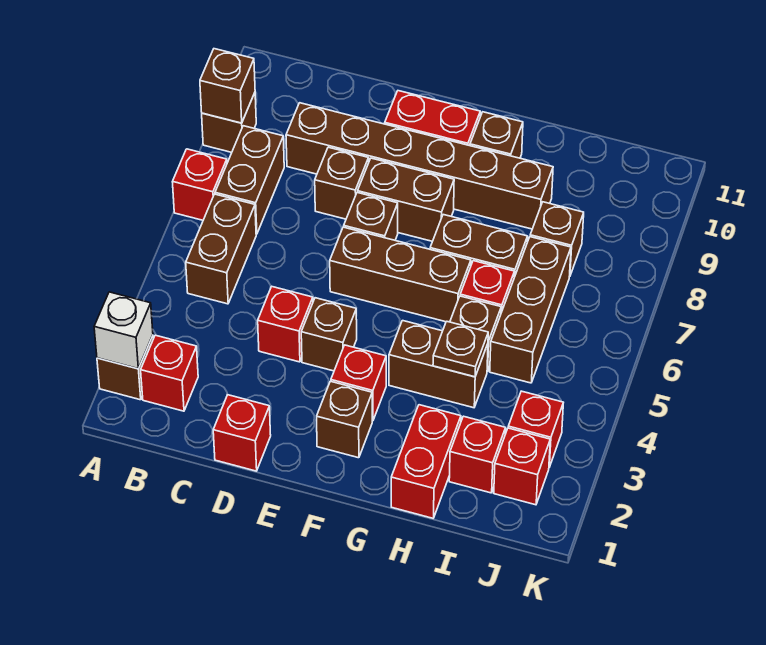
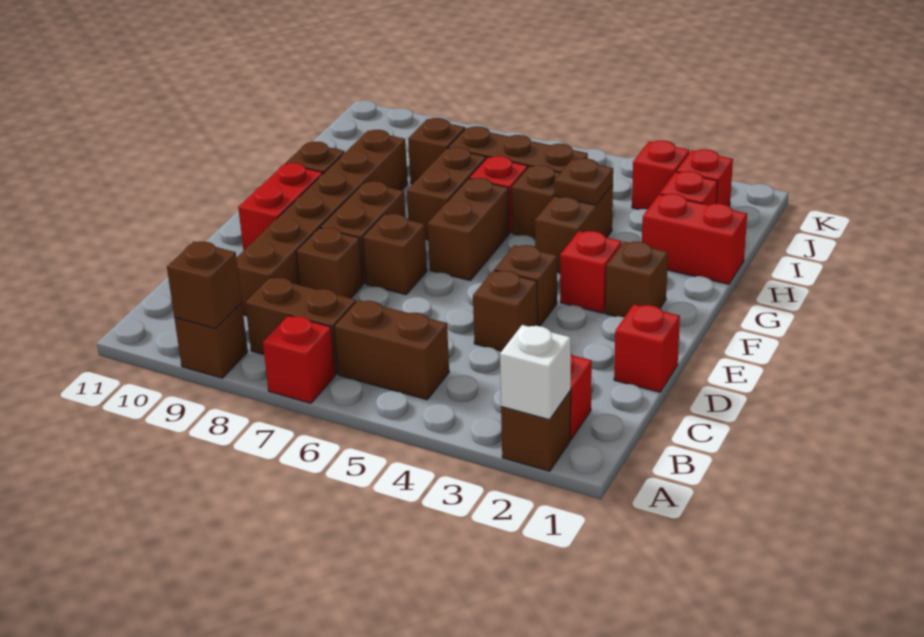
red 1x1 brick [258,287,313,362] -> brown 1x1 brick [473,270,537,351]
brown 1x3 brick [330,227,471,322] -> brown 1x2 brick [428,178,509,280]

